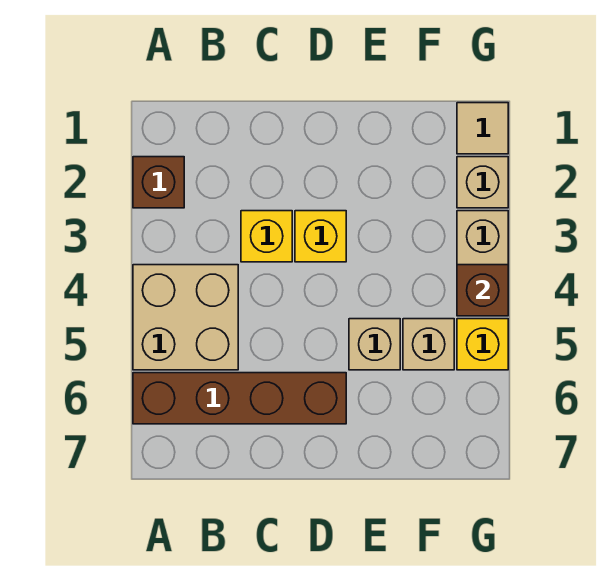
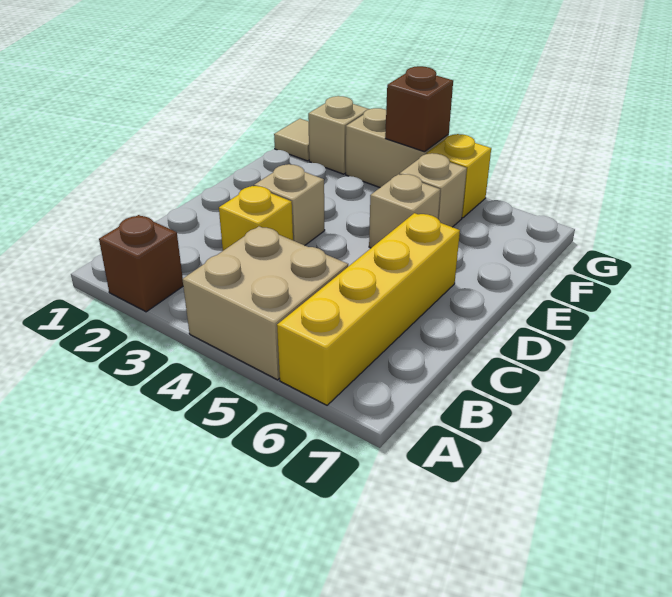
brown 1x4 brick [133,373,346,424] -> yellow 1x4 brick [277,213,460,405]
yellow 1x1 brick [295,211,346,262] -> tan 1x1 brick [254,164,325,245]

